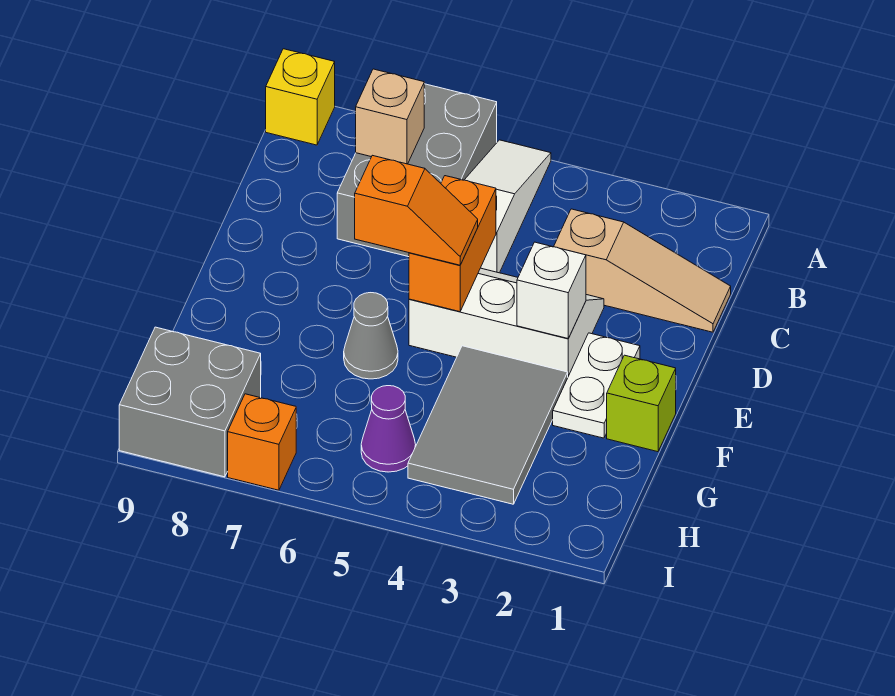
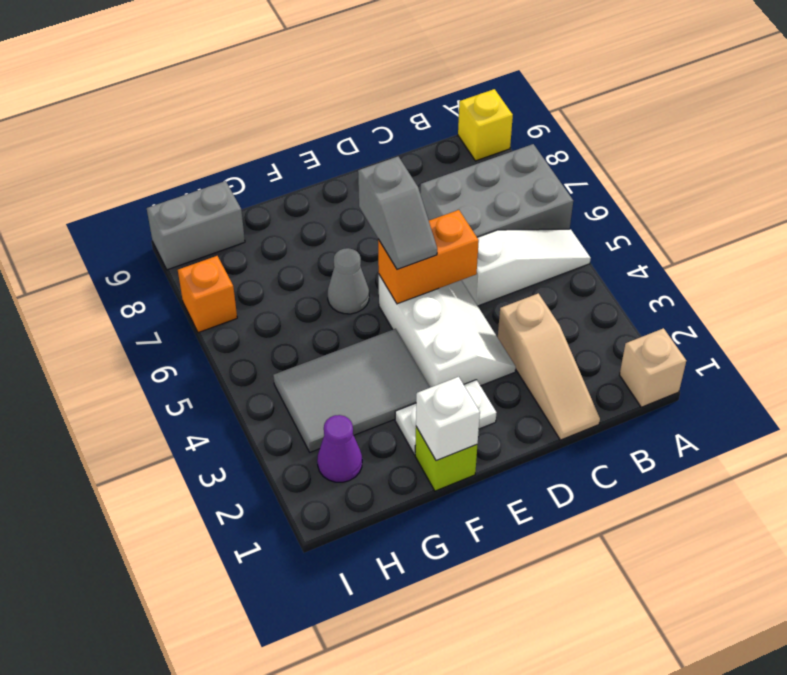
tan 1x1 brick [356,69,424,164] -> tan 1x1 brick moved to [620,328,686,407]
white 1x1 brick [517,242,586,338] -> white 1x1 brick moved to [416,377,480,461]
orange 1x2 slope [355,155,478,265] -> grey 1x2 slope [358,157,437,270]
purple 1x1 cone [361,386,416,472] -> purple 1x1 cone moved to [317,415,362,482]
grey 2x2 brick [119,327,261,477] -> grey 1x2 brick [147,181,245,270]

